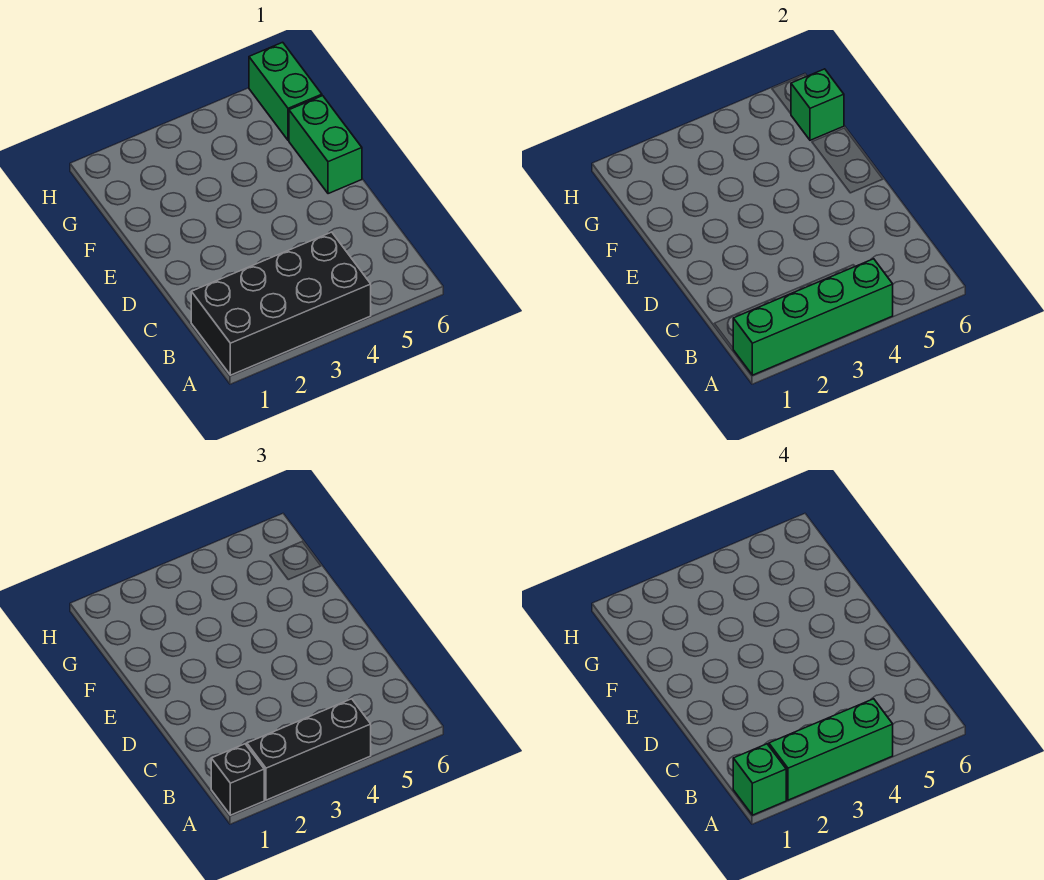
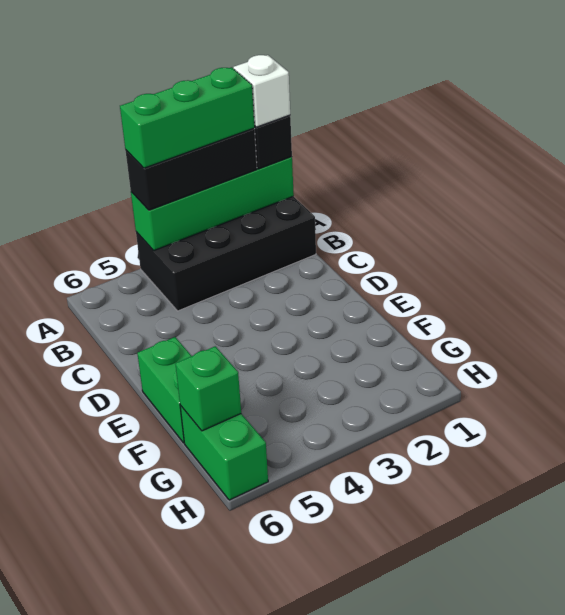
green 1x1 brick [733,744,786,815] -> white 1x1 brick [233,55,290,127]

